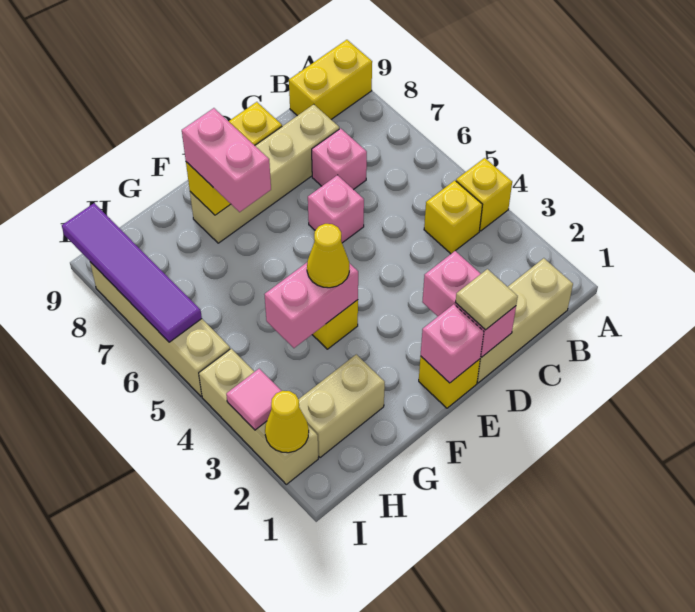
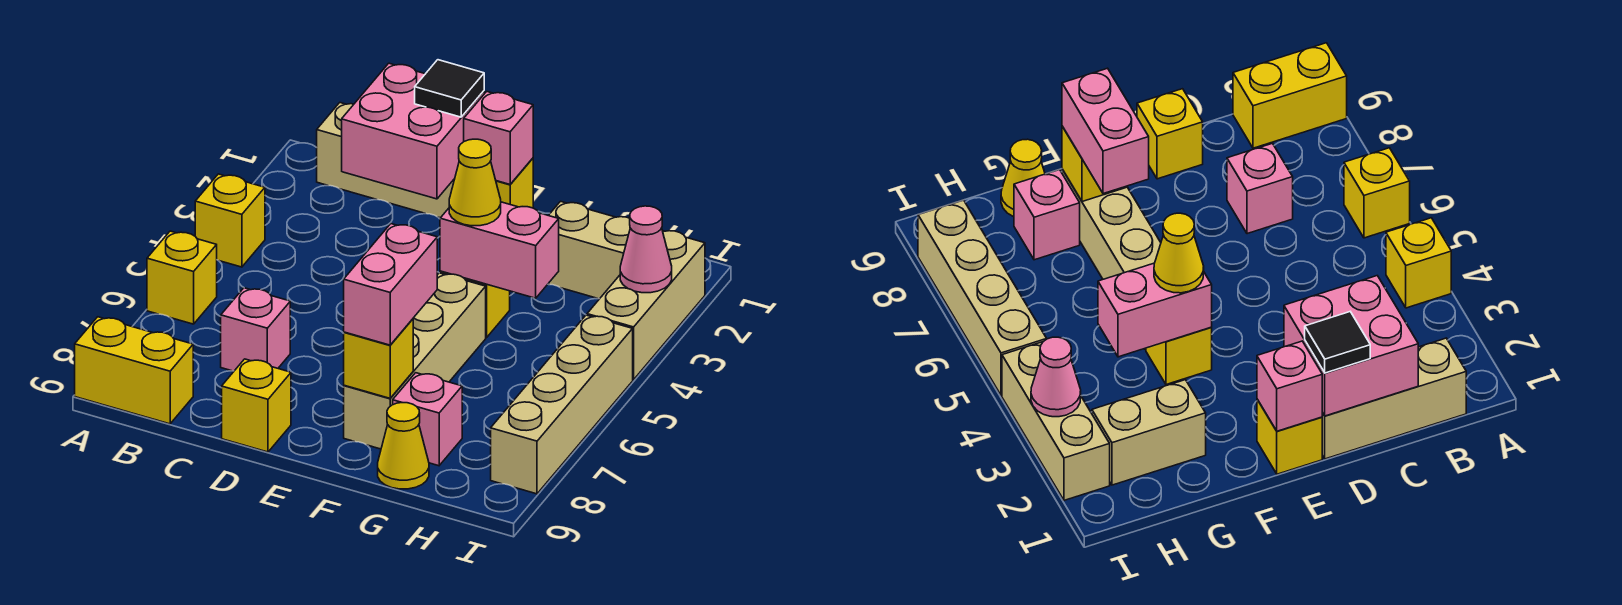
yellow 1x1 brick [424,180,482,254] -> yellow 1x1 brick moved to [147,231,217,324]
tan 1x4 brick [190,104,339,243] -> tan 1x4 brick turned to [344,273,486,449]
pink 1x2 brick [422,251,516,357] -> pink 2x2 brick [342,63,484,199]
tan 1x1 tile [455,269,518,330] -> black 1x1 tile [415,60,484,117]
pink 1x1 brick [308,175,364,243] -> pink 1x1 brick moved to [393,373,462,466]
yellow 1x1 cone [265,391,309,453] -> yellow 1x1 cone moved to [378,403,429,489]
pink 1x1 tile [226,369,281,430] -> pink 1x1 cone [620,206,672,293]
purple 1x4 tile [62,203,202,342] -> none

